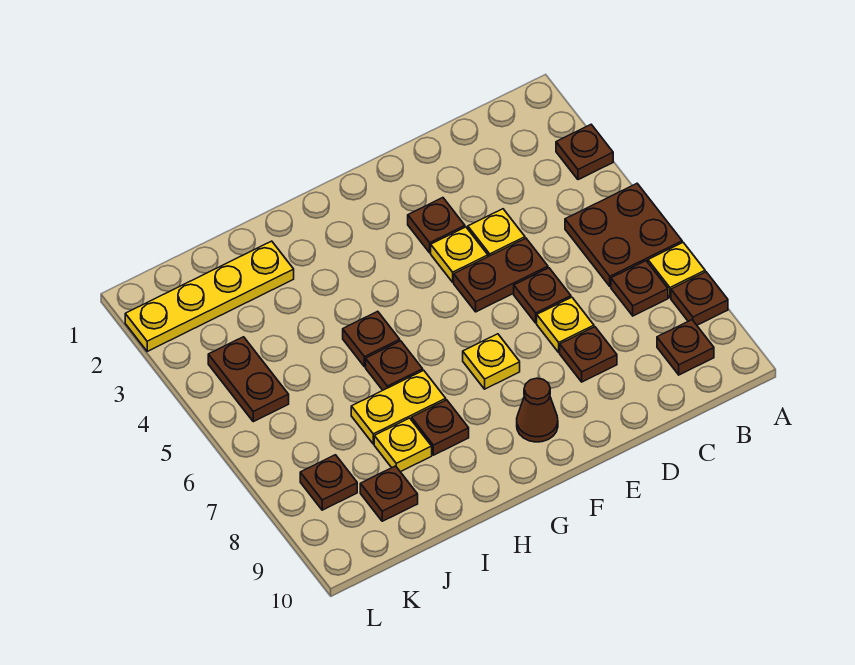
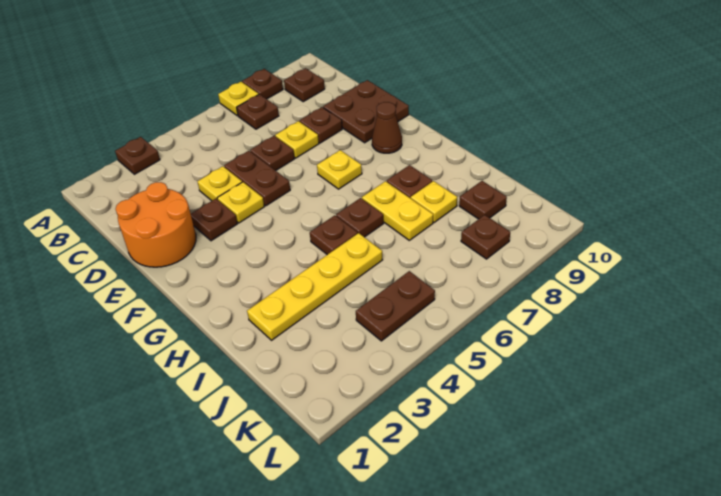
brown 2x2 plate [565,184,682,286] -> brown 2x2 plate moved to [323,80,409,143]
none -> orange 2x2 round brick [116,182,196,267]
yellow 1x4 plate [125,241,294,351] -> yellow 1x4 plate turned to [247,233,383,340]

